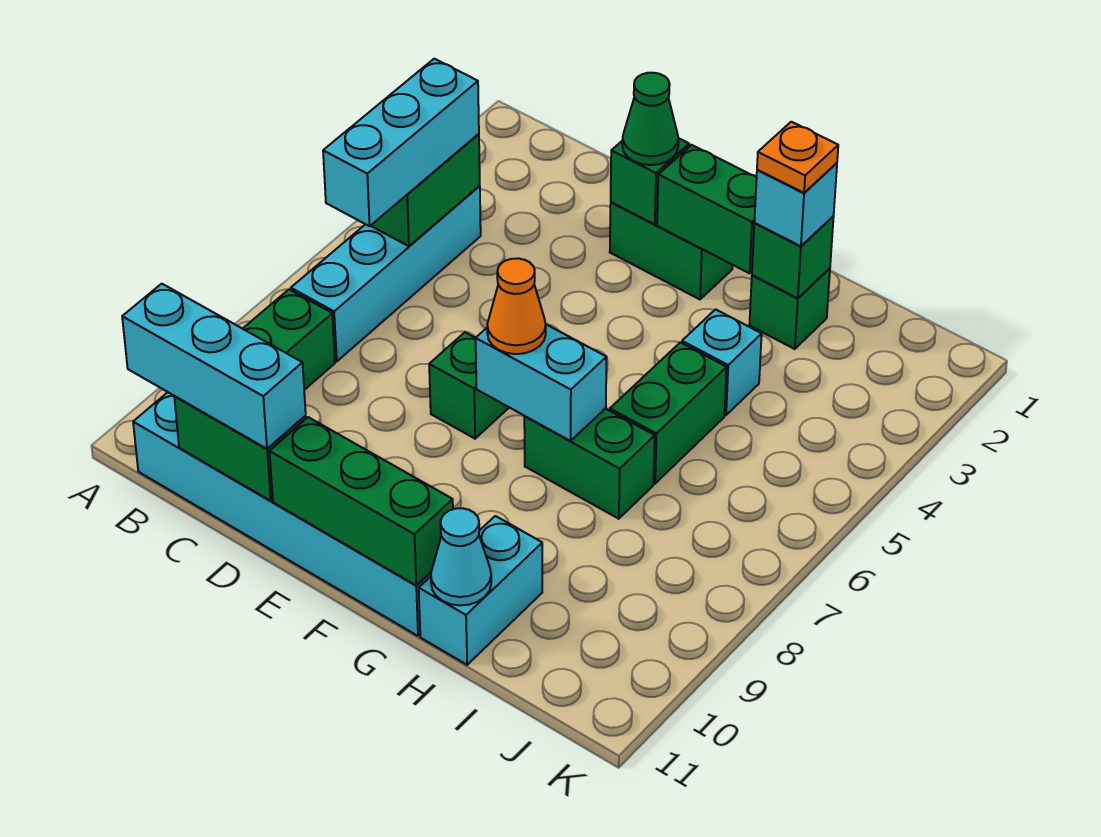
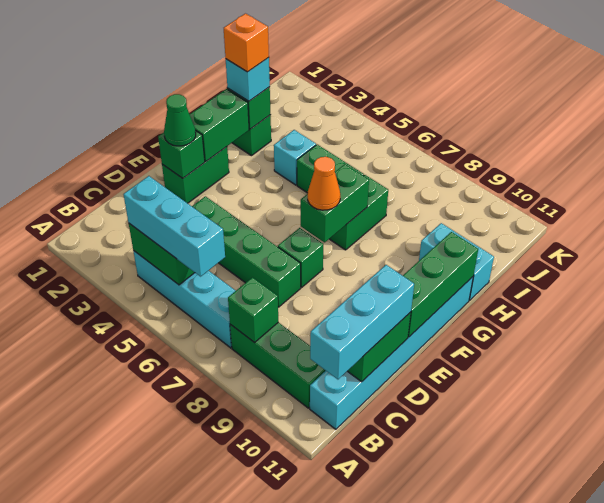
none -> green 1x1 brick [228,277,278,343]
none -> green 1x4 brick [192,196,301,307]
cyan 1x2 brick [476,324,607,441] -> green 1x2 brick [301,164,369,242]
orange 1x1 plate [757,122,838,193] -> orange 1x1 brick [224,14,269,72]
cyan 1x1 cone [431,508,491,605] -> none

